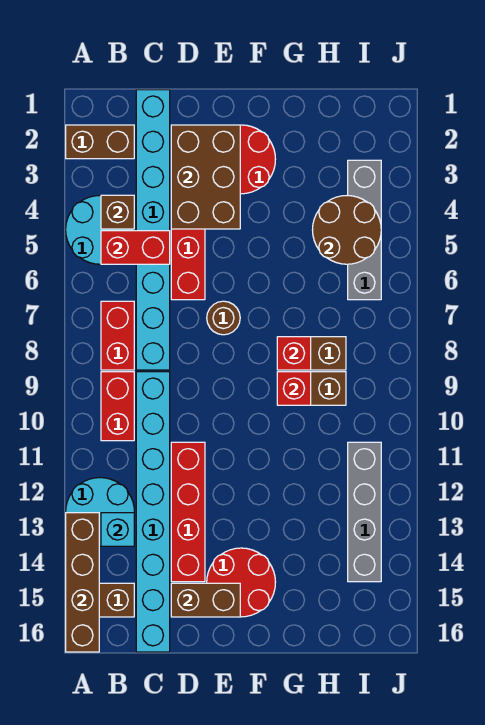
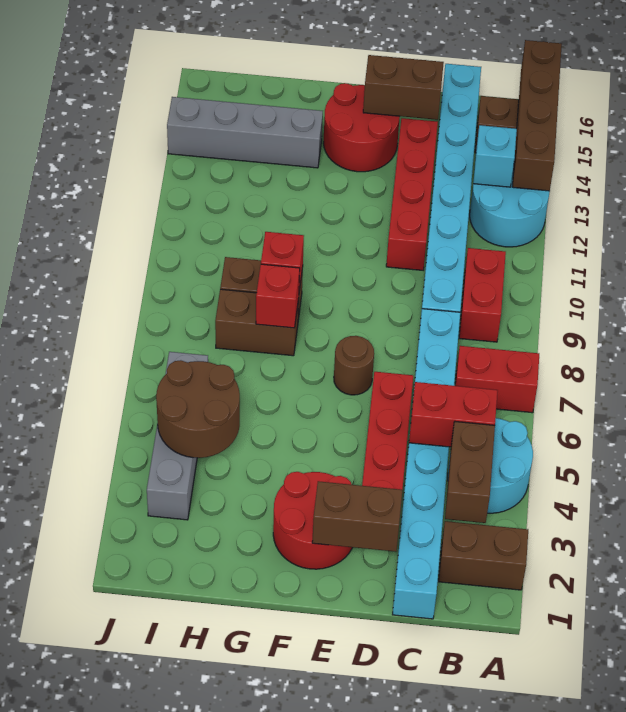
brown 1x1 brick [101,195,134,229] -> brown 1x2 brick [445,422,495,523]
red 1x2 brick [101,301,134,370] -> red 1x2 brick turned to [455,346,539,413]
brown 2x3 brick [171,125,240,229] -> brown 1x2 brick [312,481,402,552]
grey 1x4 brick [348,442,381,582] -> grey 1x4 brick turned to [167,97,323,168]

